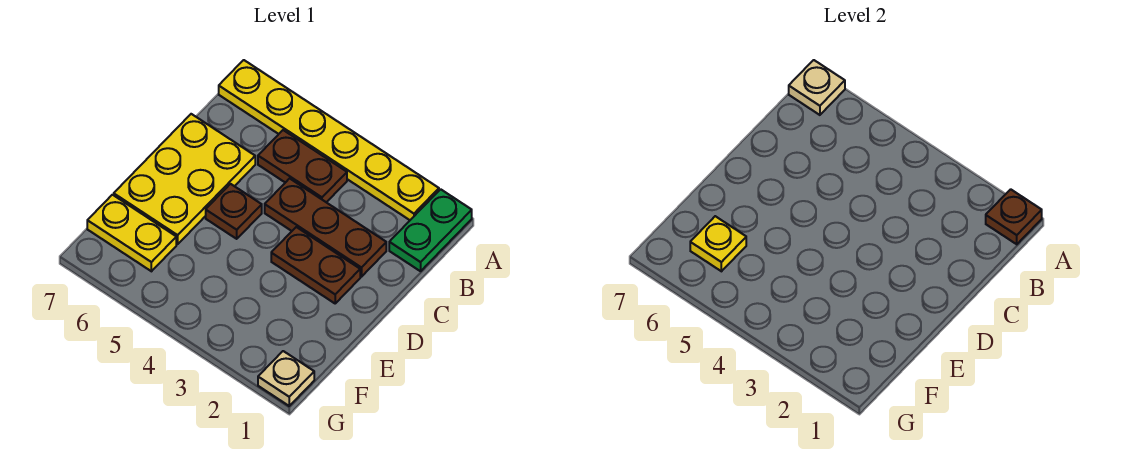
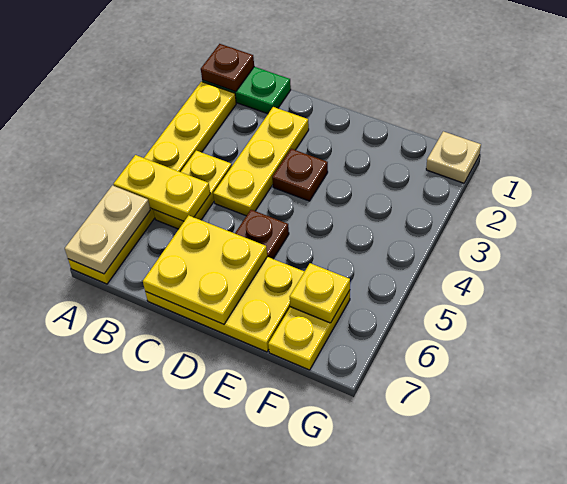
none -> yellow 1x2 plate [114,155,210,221]
tan 1x1 plate [789,60,845,115] -> tan 1x2 plate [65,185,150,274]
brown 1x2 plate [258,130,347,202] -> yellow 1x2 plate [154,151,232,229]
brown 1x3 plate [265,178,386,277] -> yellow 1x3 plate [213,107,309,216]
none -> yellow 2x2 plate [143,215,267,324]
brown 1x2 plate [271,227,360,303] -> brown 1x1 plate [272,149,328,201]

